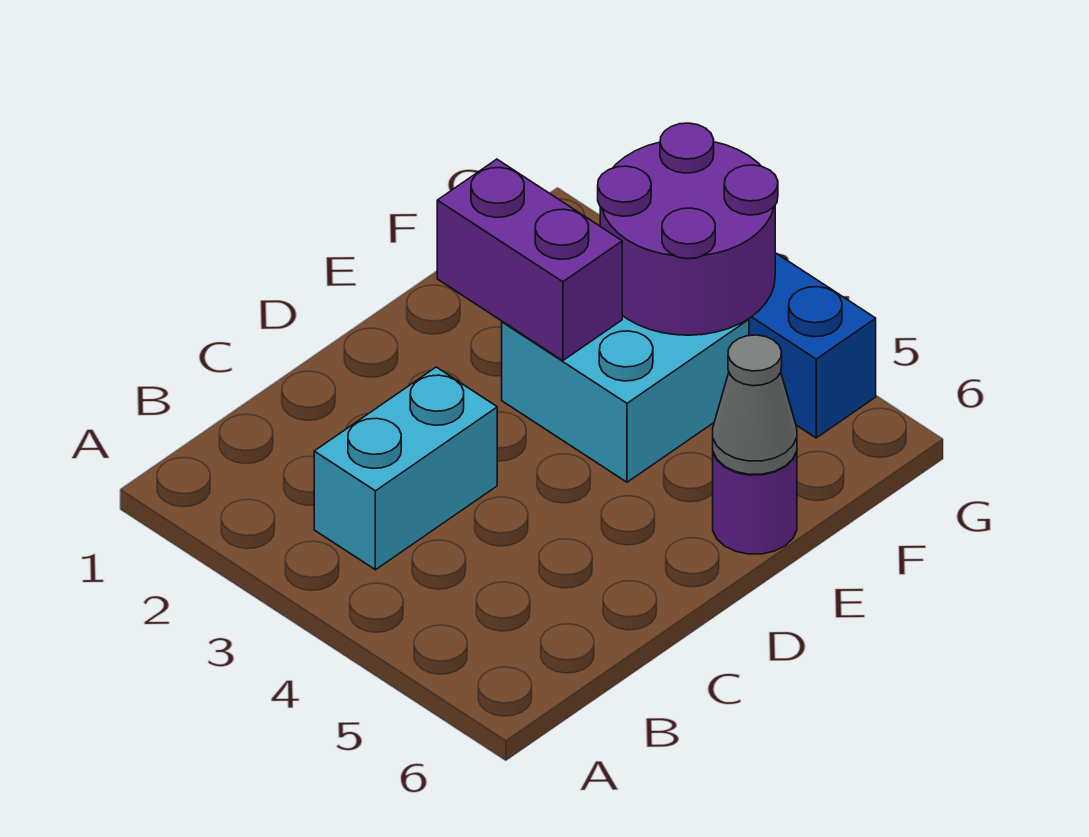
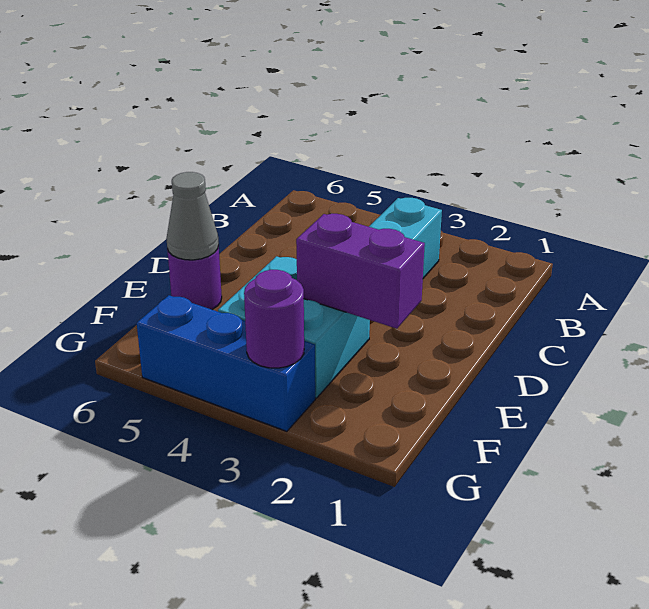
purple 2x2 round brick [598,123,778,335] -> purple 1x1 round brick [244,270,304,368]

